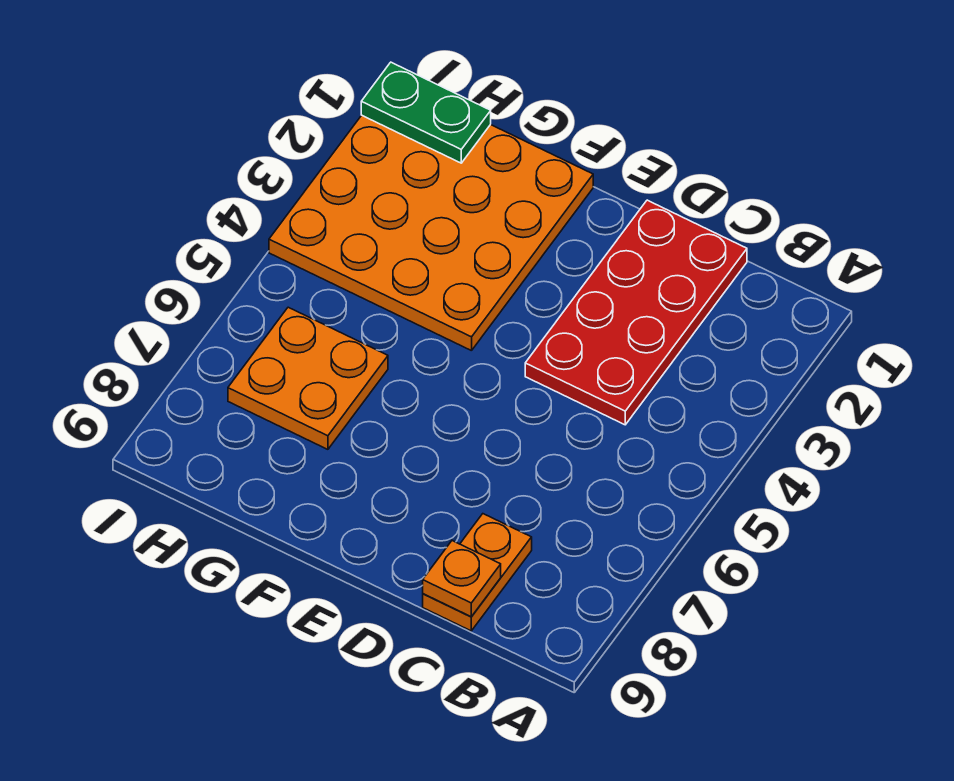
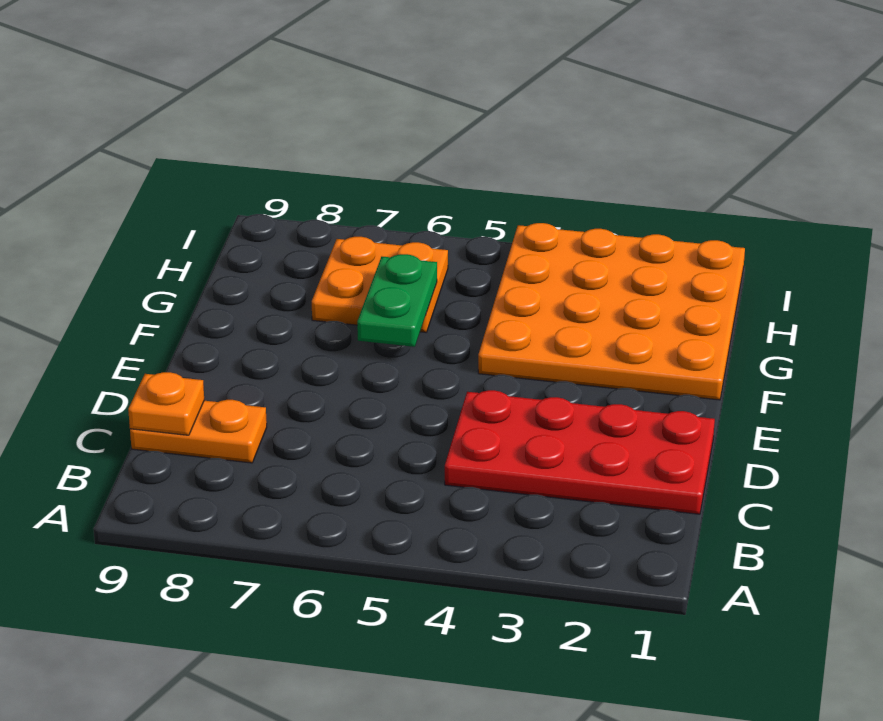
green 1x2 plate [361,62,491,163] -> green 1x2 plate moved to [357,254,437,347]

